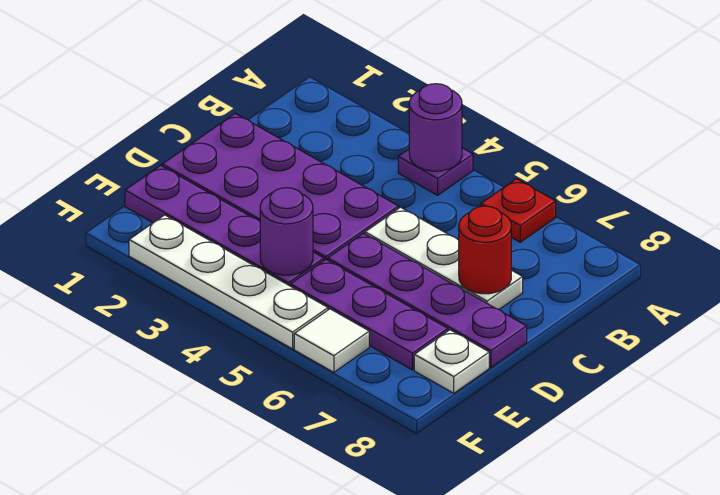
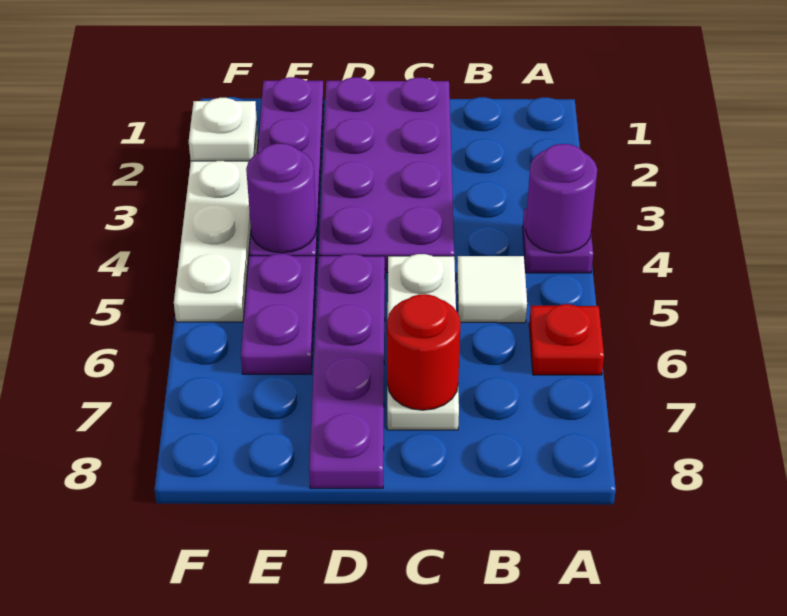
purple 1x3 plate [290,260,448,370] -> purple 1x2 plate [241,254,316,374]
white 1x1 plate [414,330,489,393] -> white 1x1 plate moved to [189,98,257,161]
white 1x1 tile [294,309,369,372] -> white 1x1 tile moved to [457,256,527,323]

